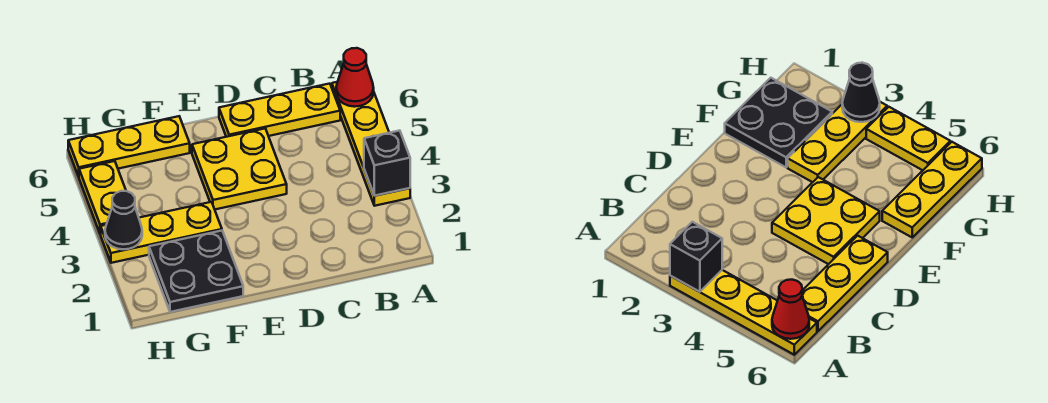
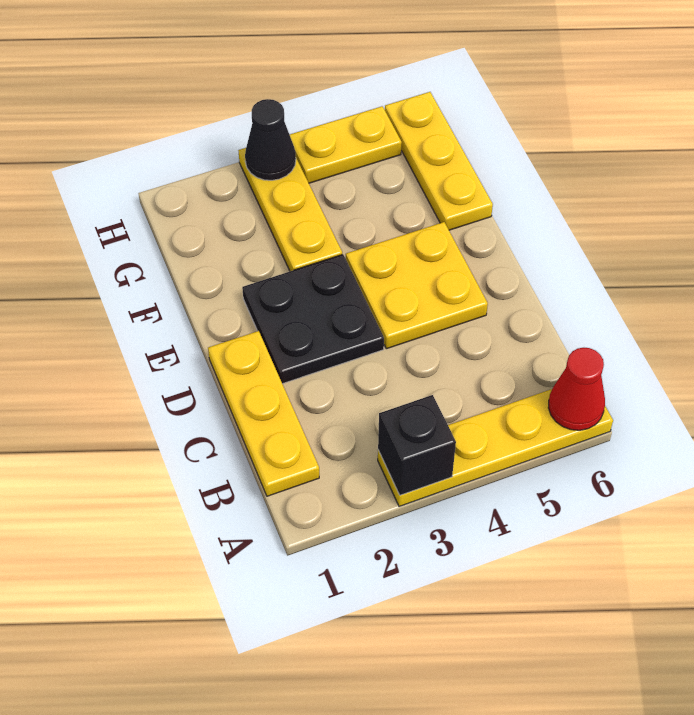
yellow 1x3 plate [219,84,340,137] -> yellow 1x3 plate moved to [208,331,319,496]
black 2x2 plate [149,231,243,312] -> black 2x2 plate moved to [242,254,384,384]

